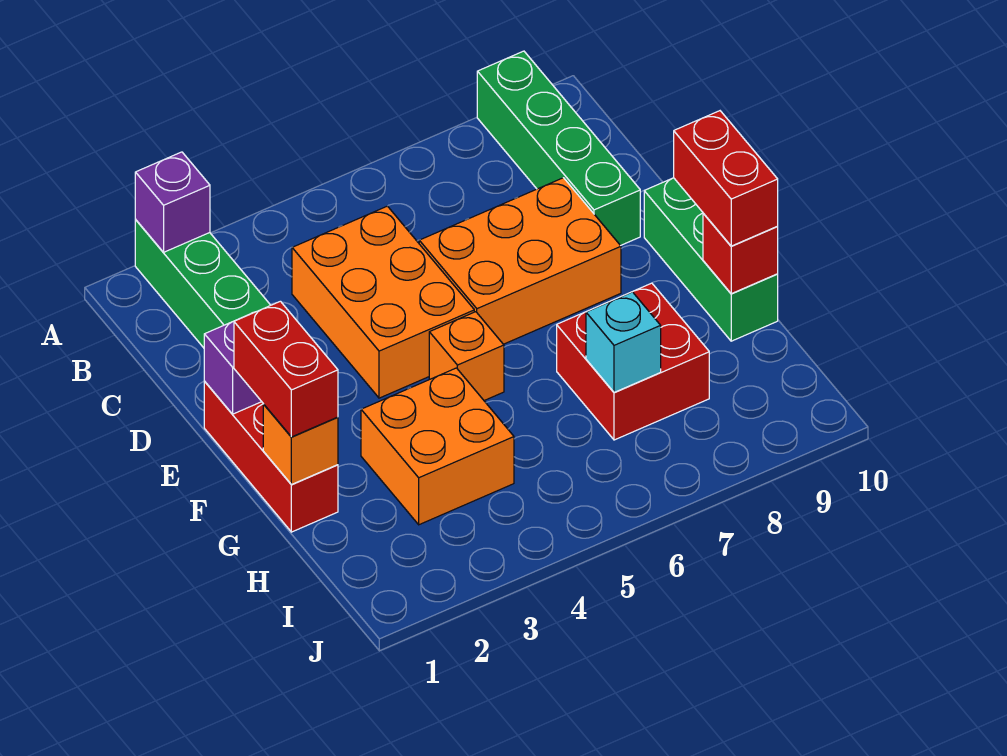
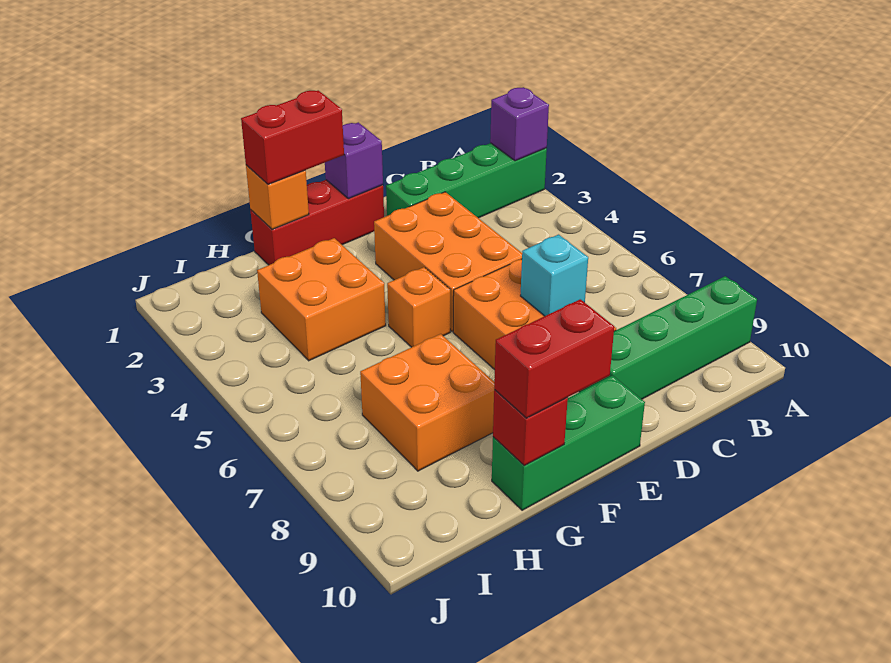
orange 2x3 brick [292,206,474,398] -> orange 2x3 brick turned to [374,192,522,332]
red 2x2 brick [557,283,709,440] -> orange 2x2 brick [360,334,495,471]
cyan 1x1 brick [586,292,661,392] -> cyan 1x1 brick moved to [520,235,588,316]

